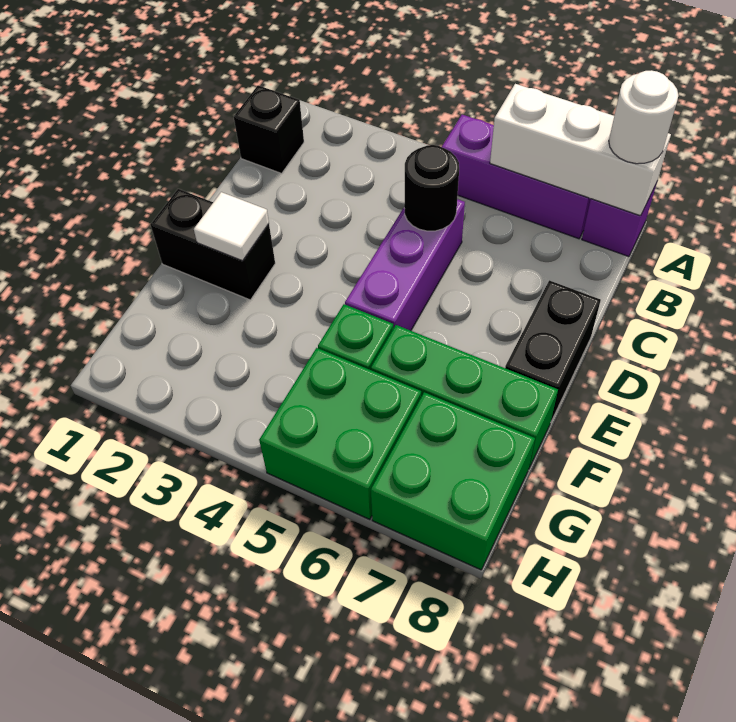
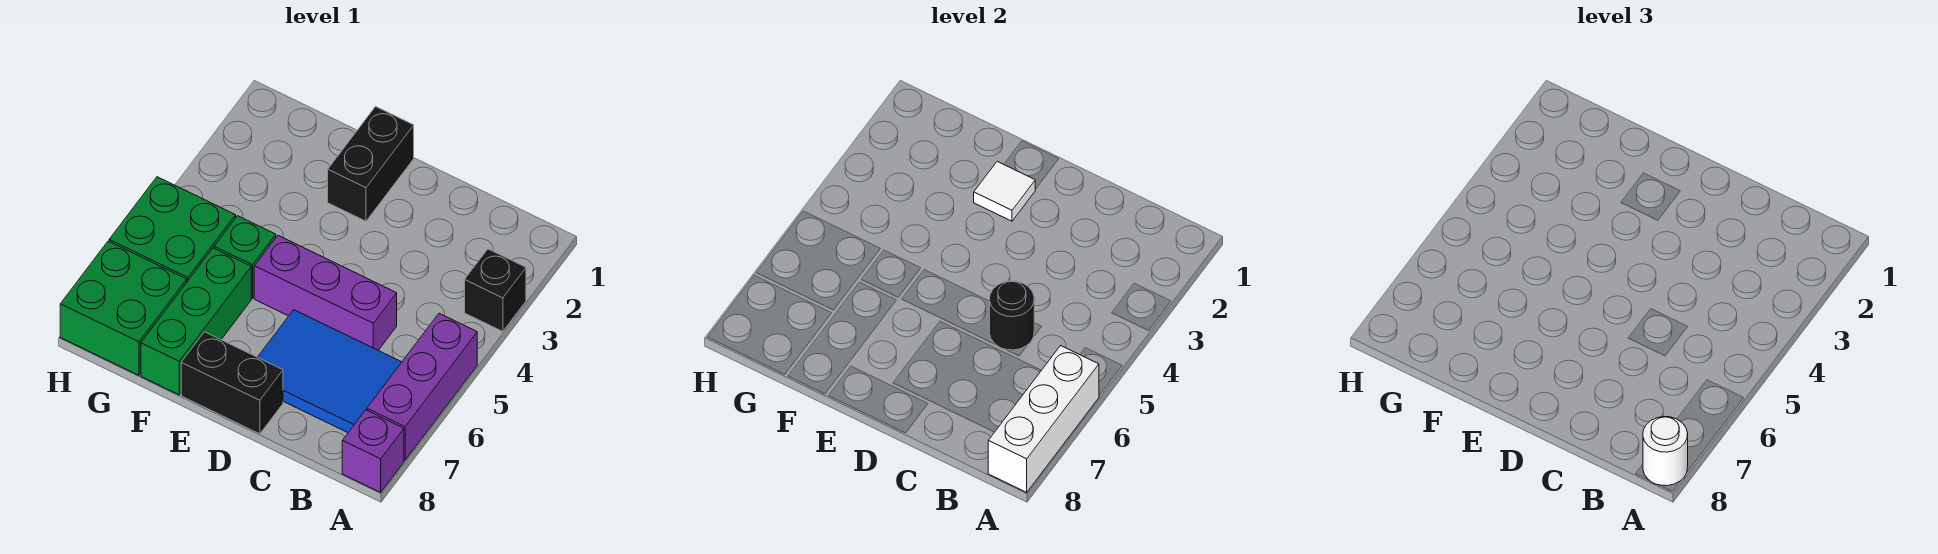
black 1x1 brick [234,86,304,173] -> black 1x1 brick moved to [465,249,526,332]
none -> blue 2x3 tile [258,310,402,433]

